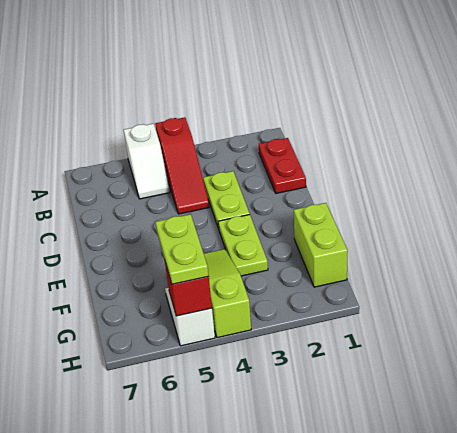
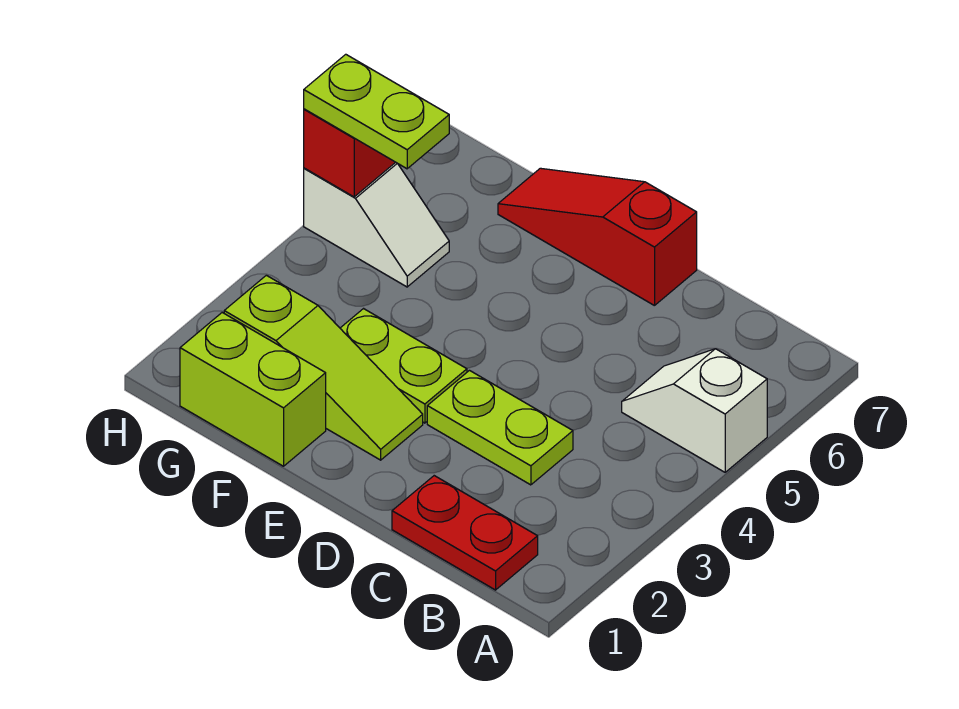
red 1x3 slope [155,117,209,214] -> red 1x3 slope moved to [498,168,697,306]
lime 1x3 slope [204,249,251,338] -> lime 1x3 slope moved to [224,275,423,460]

